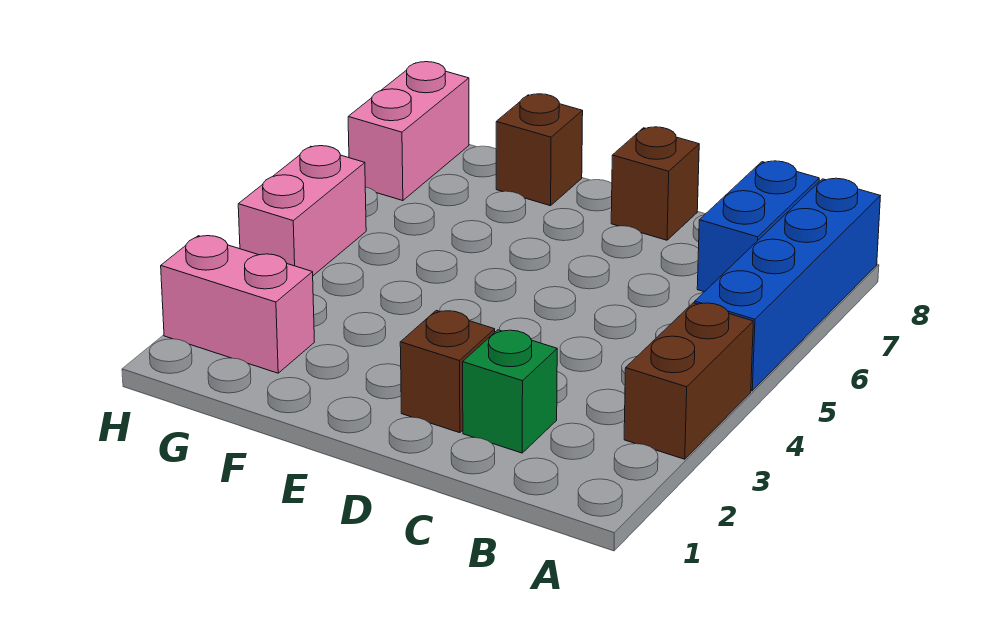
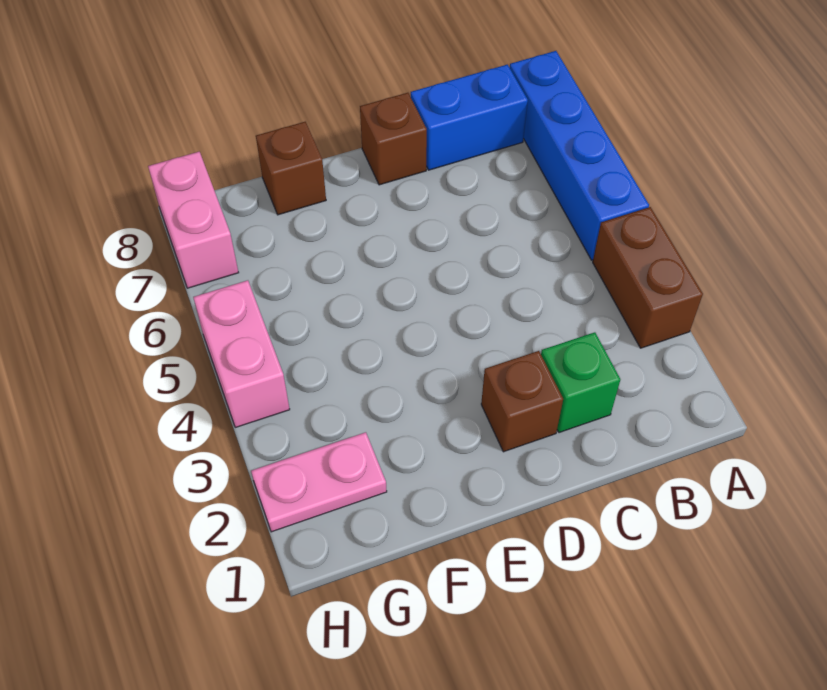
blue 1x2 brick [697,161,819,292] -> blue 1x2 brick turned to [411,65,528,170]
pink 1x2 brick [161,236,314,373] -> pink 1x2 plate [251,432,387,532]

